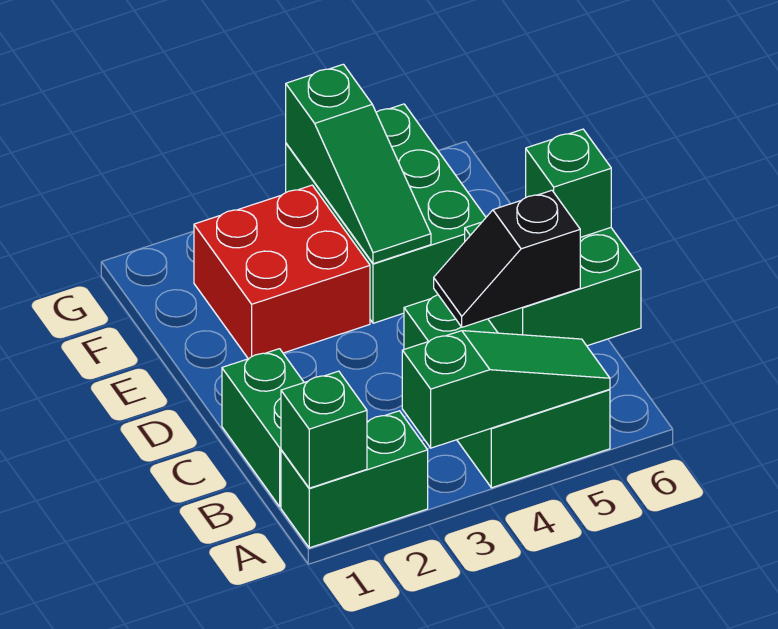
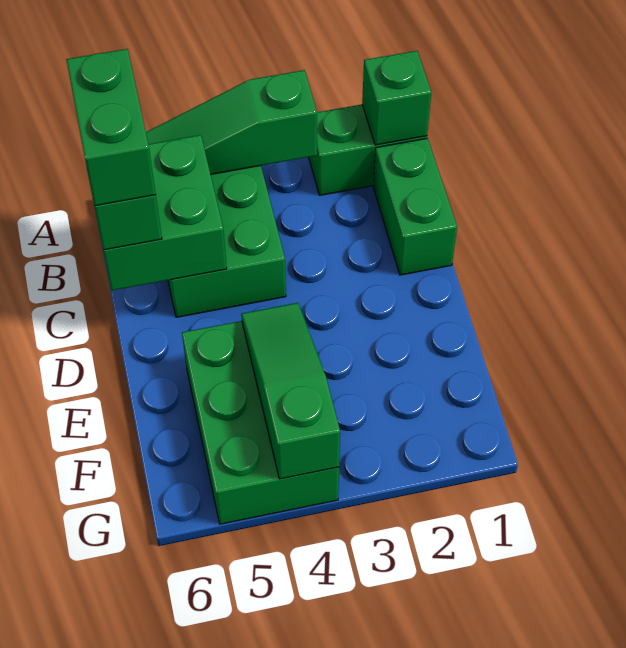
black 1x2 slope [434,190,580,327] -> none
none -> green 1x2 brick [66,49,156,206]
red 2x2 brick [194,185,370,359] -> none

